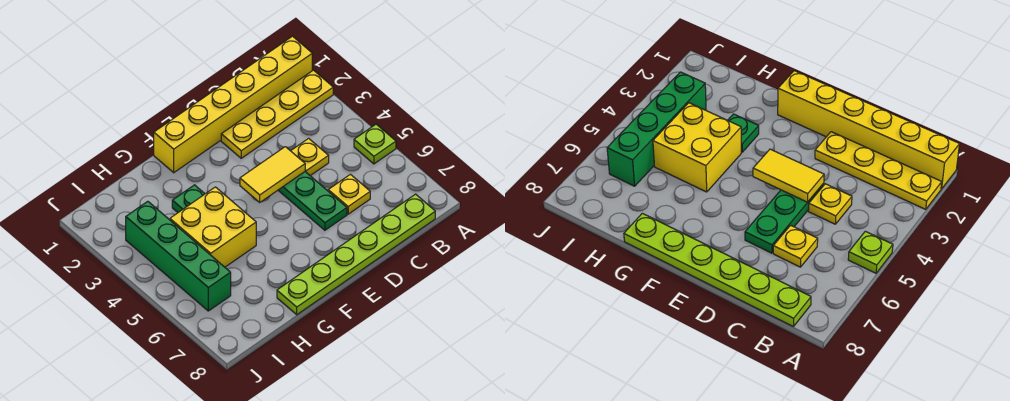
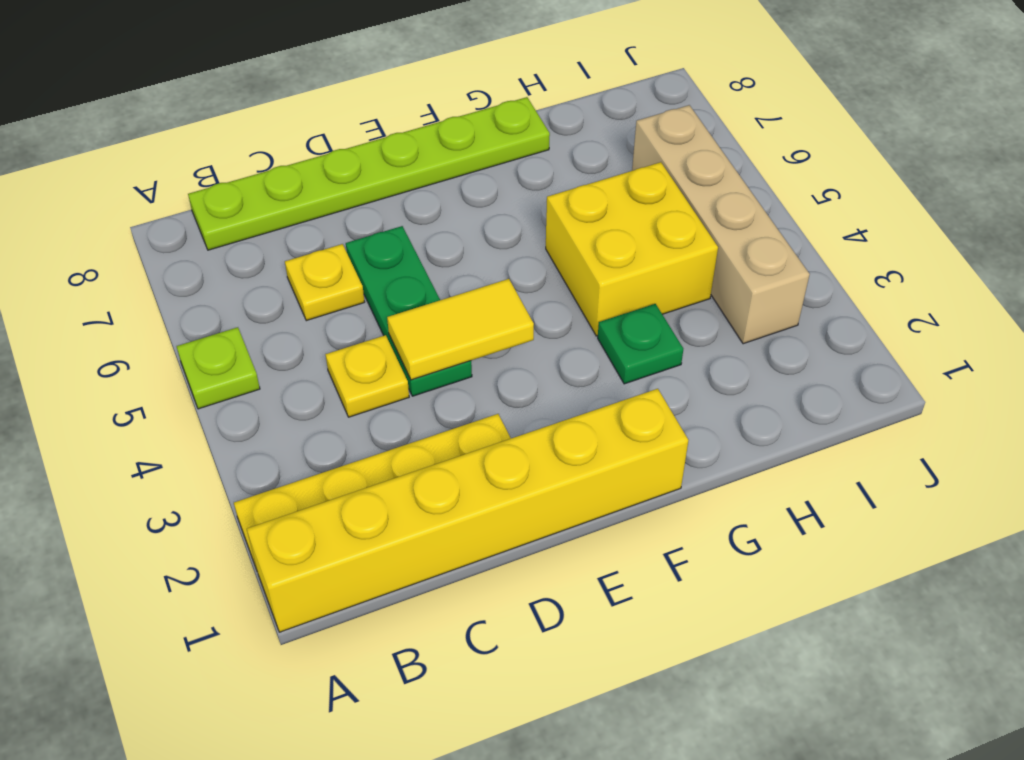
green 1x4 brick [126,201,231,311] -> tan 1x4 brick [632,105,810,344]

